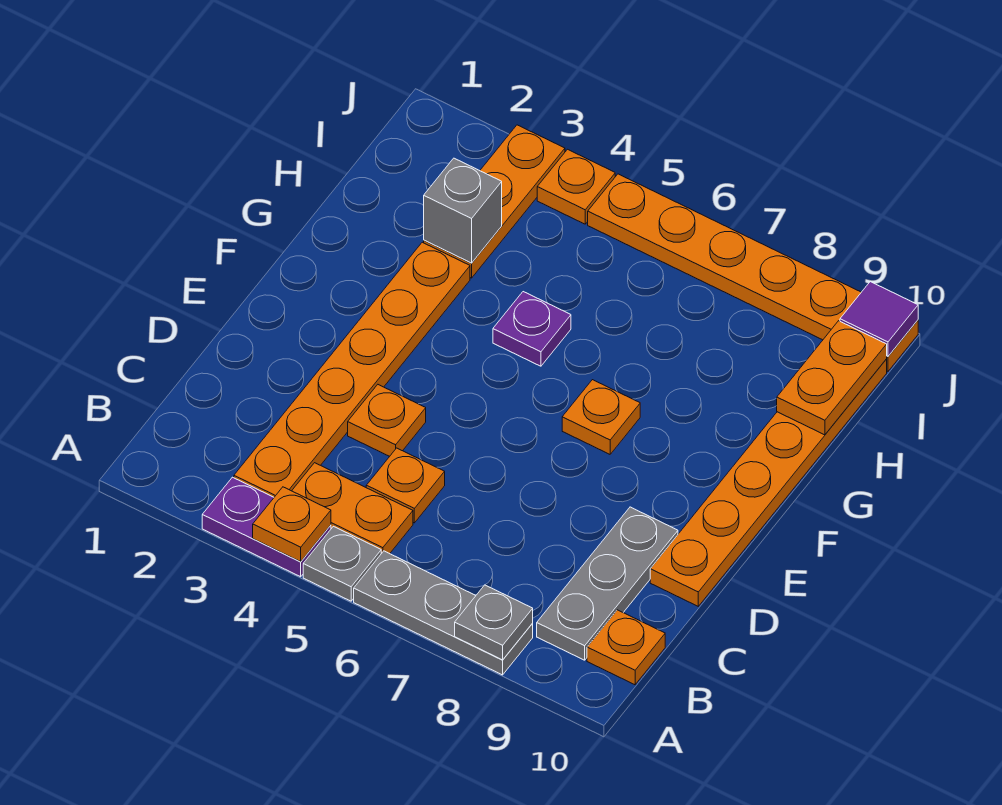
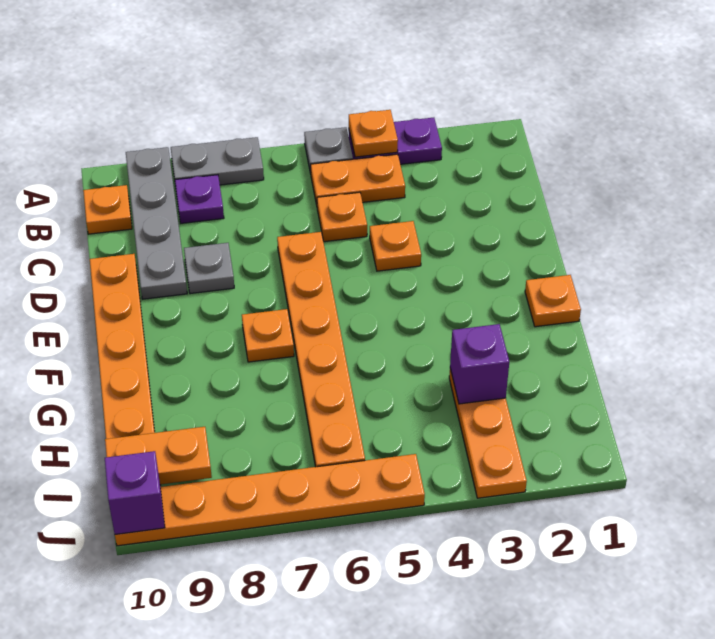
grey 1x3 plate [354,551,533,675] -> grey 1x2 plate [171,137,264,185]
grey 1x1 plate [455,585,533,660] -> grey 1x1 plate moved to [184,243,234,294]
orange 1x6 plate [234,242,470,497] -> orange 1x6 plate moved to [277,232,365,467]
grey 1x3 plate [537,507,678,660] -> grey 1x4 plate [126,147,187,299]
purple 1x1 plate [493,292,571,366] -> purple 1x1 plate moved to [175,175,224,223]
grey 1x1 brick [424,158,502,263] -> purple 1x1 brick [450,324,509,404]
orange 1x2 plate [777,321,887,435] -> orange 1x2 plate turned to [105,427,212,484]
orange 1x1 plate [537,149,615,224] -> orange 1x1 plate moved to [525,275,581,327]
purple 1x1 tile [840,282,918,356] -> purple 1x1 brick [105,451,165,534]

